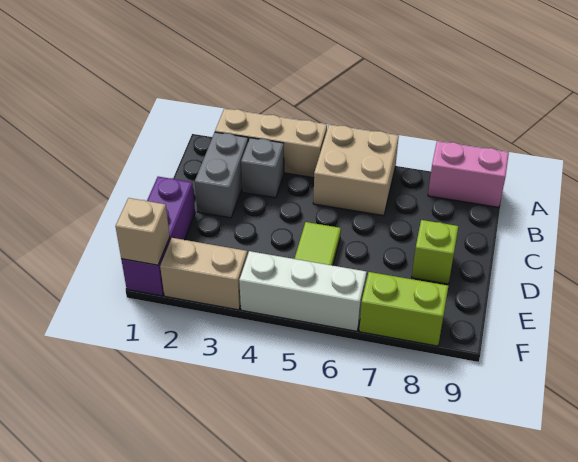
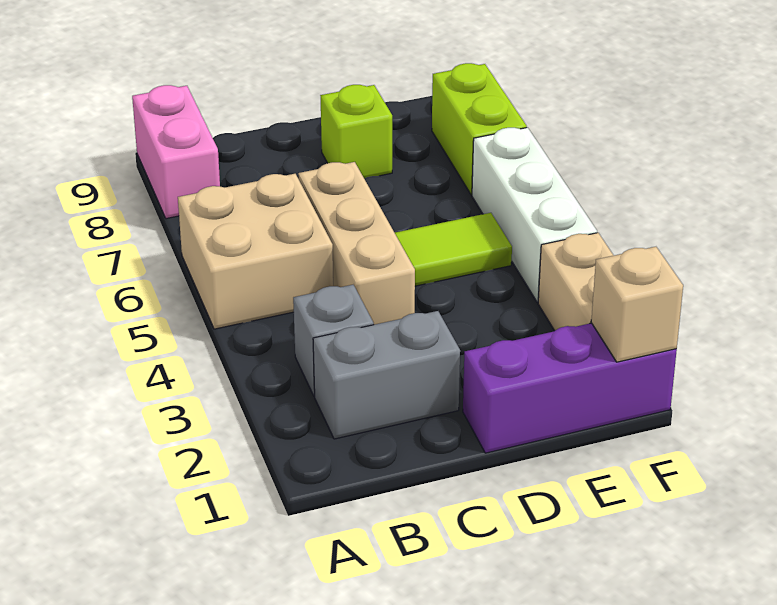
tan 1x3 brick [215,109,327,178] -> tan 1x3 brick moved to [298,162,415,325]

